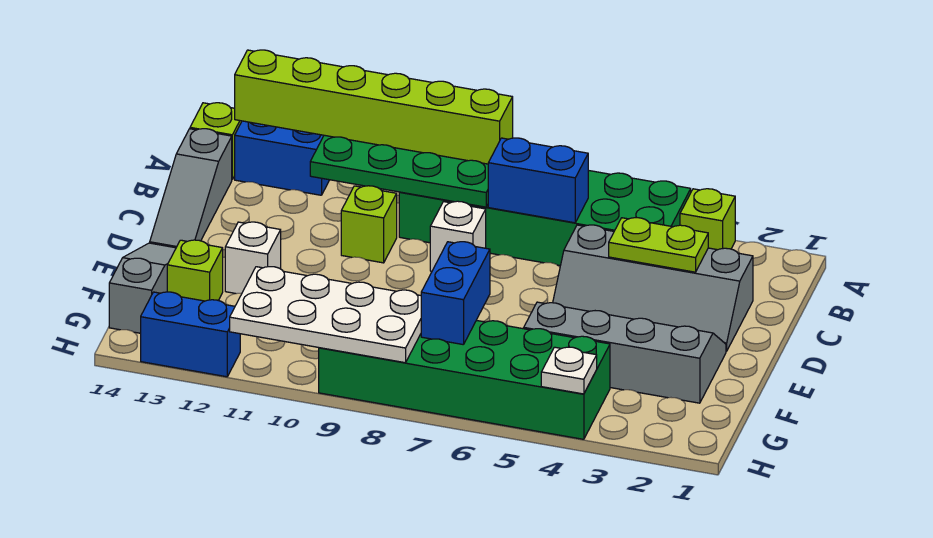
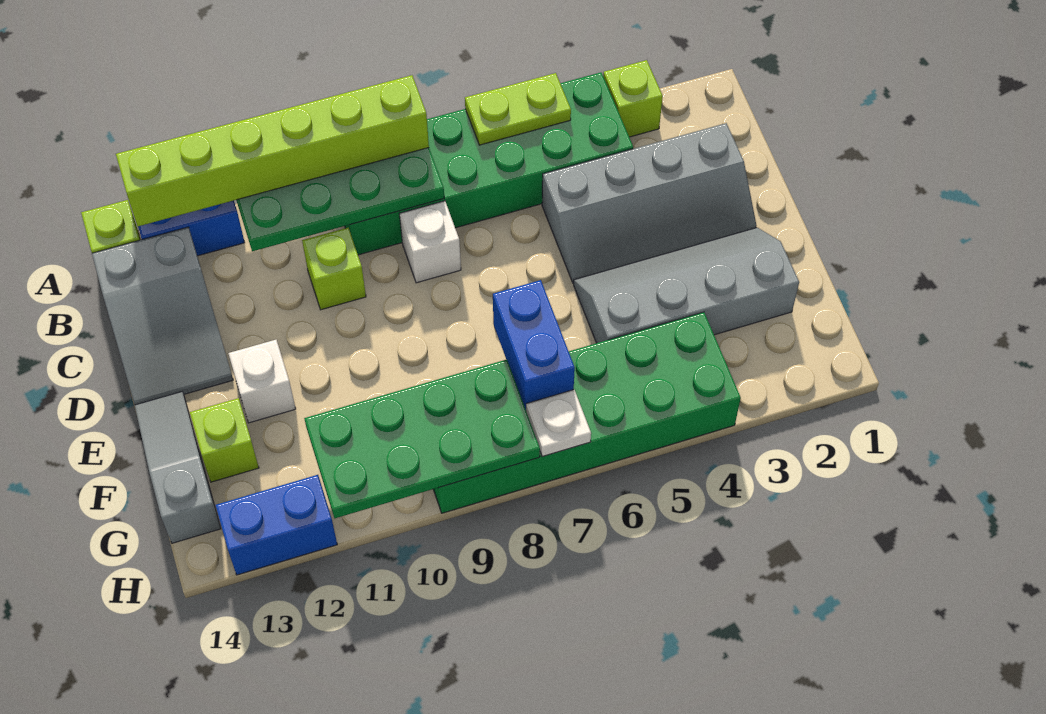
blue 1x2 brick [488,138,588,223] -> none
grey 1x3 slope [150,129,232,248] -> grey 2x3 slope [92,227,233,405]
lime 1x2 plate [609,218,708,272] -> lime 1x2 plate moved to [465,73,571,145]
white 2x4 plate [230,267,421,363] -> green 2x4 plate [304,359,540,518]
white 1x1 plate [541,347,597,394] -> white 1x1 plate moved to [526,390,591,456]

